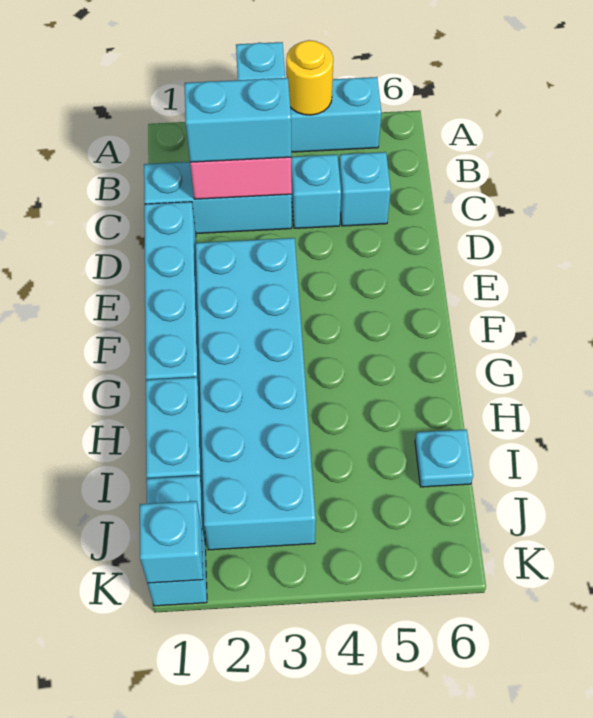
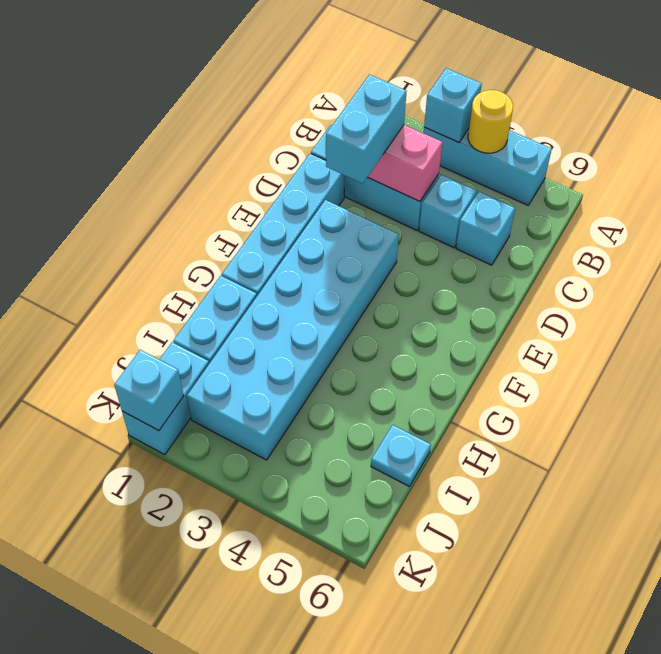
cyan 1x2 brick [185,78,291,162] -> cyan 1x2 brick turned to [326,74,407,183]

